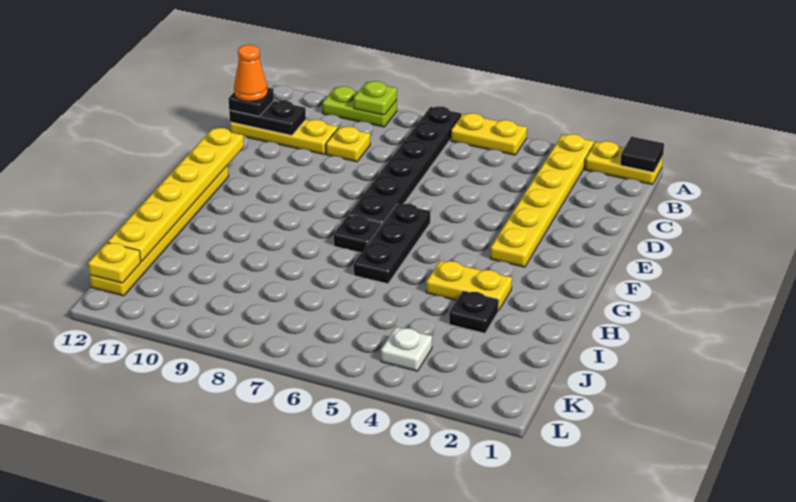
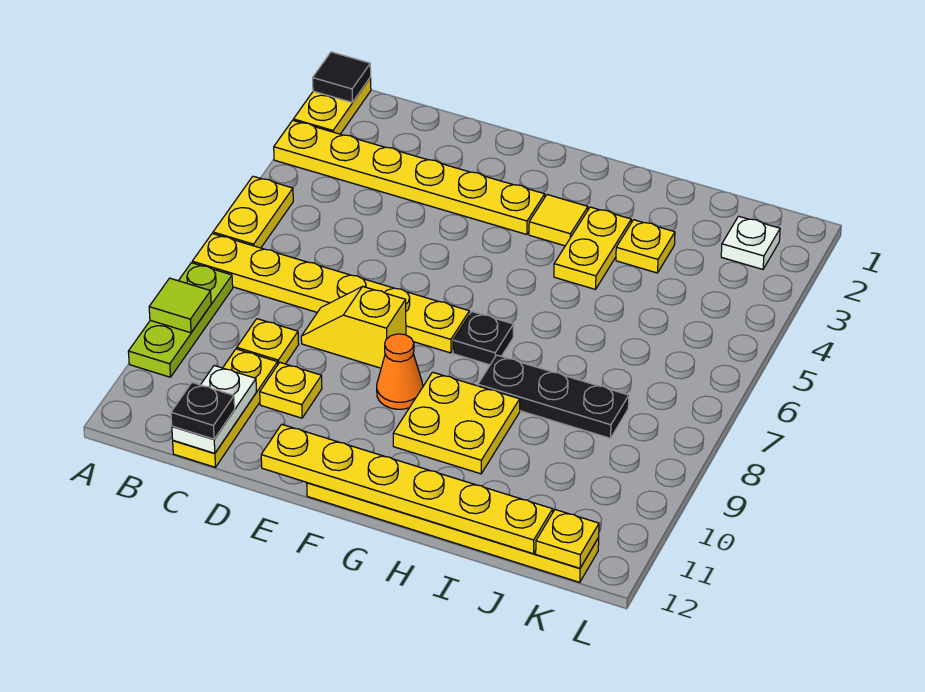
black 1x6 plate [349,106,461,225] -> yellow 1x6 plate [192,234,469,353]
lime 1x2 plate [322,86,397,127] -> lime 1x3 plate [128,263,233,377]
lime 1x1 plate [354,81,397,115] -> lime 1x1 tile [149,278,211,333]
black 1x2 plate [229,101,306,135] -> white 1x2 plate [172,366,257,453]
orange 1x1 cone [234,45,268,102] -> orange 1x1 cone moved to [377,334,423,409]
none -> yellow 1x2 slope [301,287,406,368]
none -> yellow 1x1 plate [260,363,322,418]
black 1x3 plate [354,204,430,284] -> black 1x3 plate moved to [478,355,629,438]
none -> yellow 1x1 tile [529,195,588,246]
none -> yellow 2x2 plate [393,372,520,474]
black 1x1 plate [449,291,499,333] -> yellow 1x1 plate [616,220,675,273]
white 1x1 plate [381,327,432,371] -> white 1x1 plate moved to [721,216,780,269]

